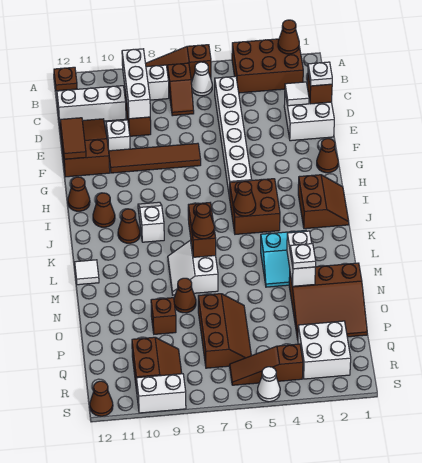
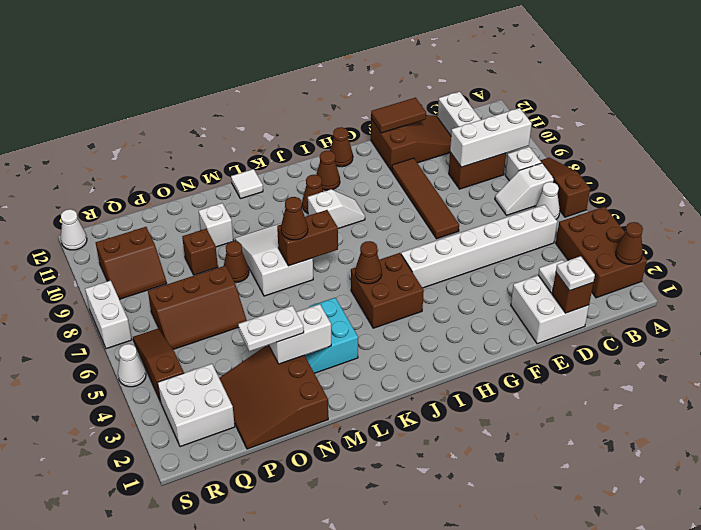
brown 1x1 plate [54,67,77,91] -> none
brown 1x2 slope [167,63,194,116] -> white 1x2 slope [495,163,554,215]
white 1x1 brick [106,120,130,151] -> white 1x1 brick moved to [199,203,233,247]
brown 1x1 cone [317,139,338,173] -> none
brown 2x2 slope [298,175,349,229] -> none
white 2x2 slope [168,240,218,295] -> white 2x3 slope [235,223,313,296]
white 1x1 plate [290,244,316,269] -> white 1x2 plate [238,306,304,351]
white 1x2 brick [136,374,186,413] -> white 1x2 brick moved to [85,281,132,349]
brown 1x1 cone [90,381,113,416] -> white 1x1 cone [61,209,87,250]

